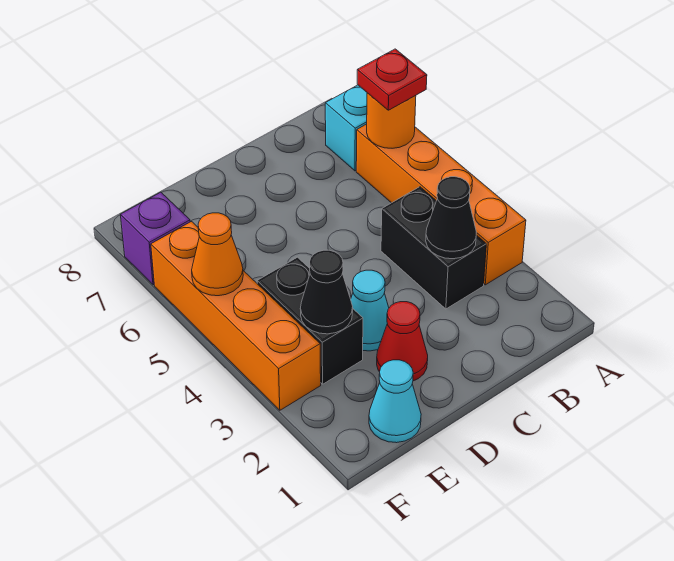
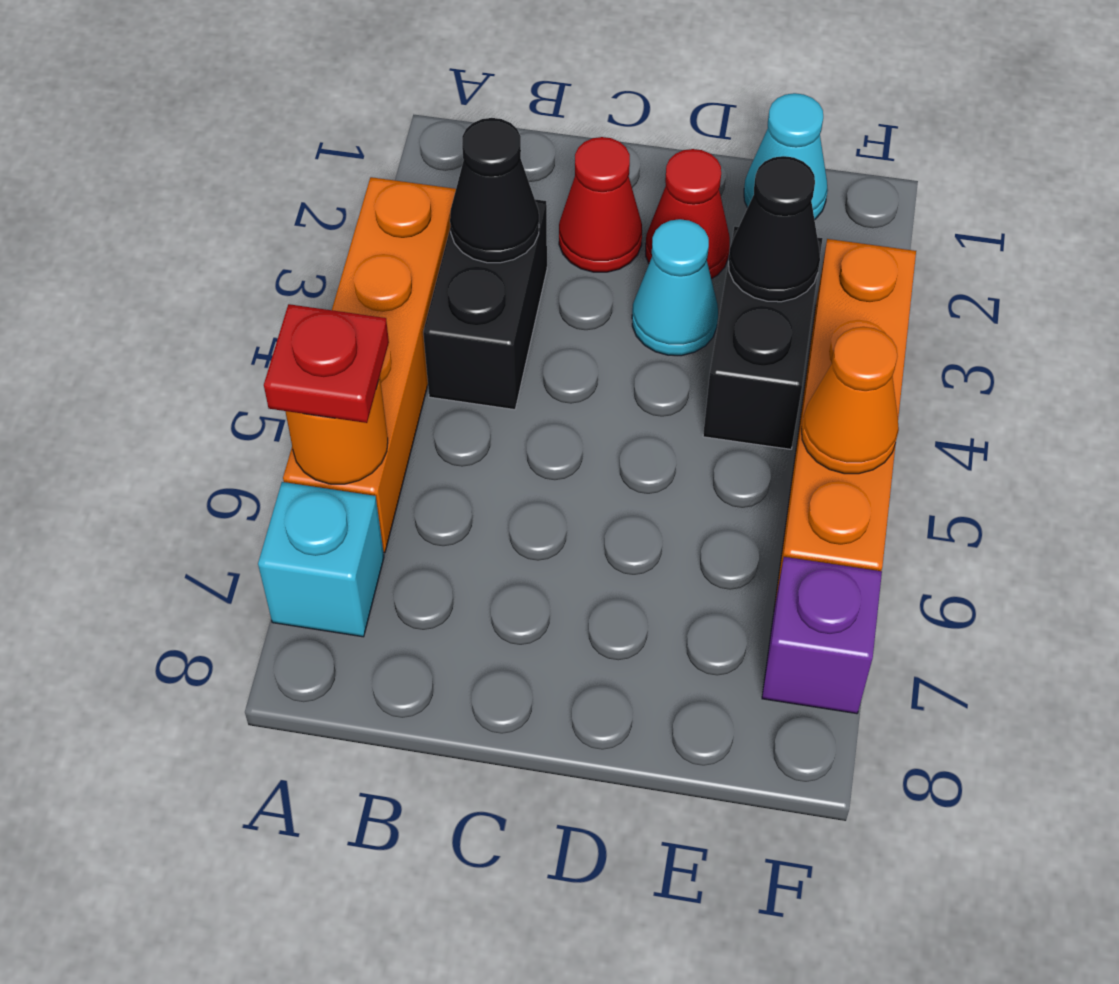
none -> red 1x1 cone [559,137,642,272]

